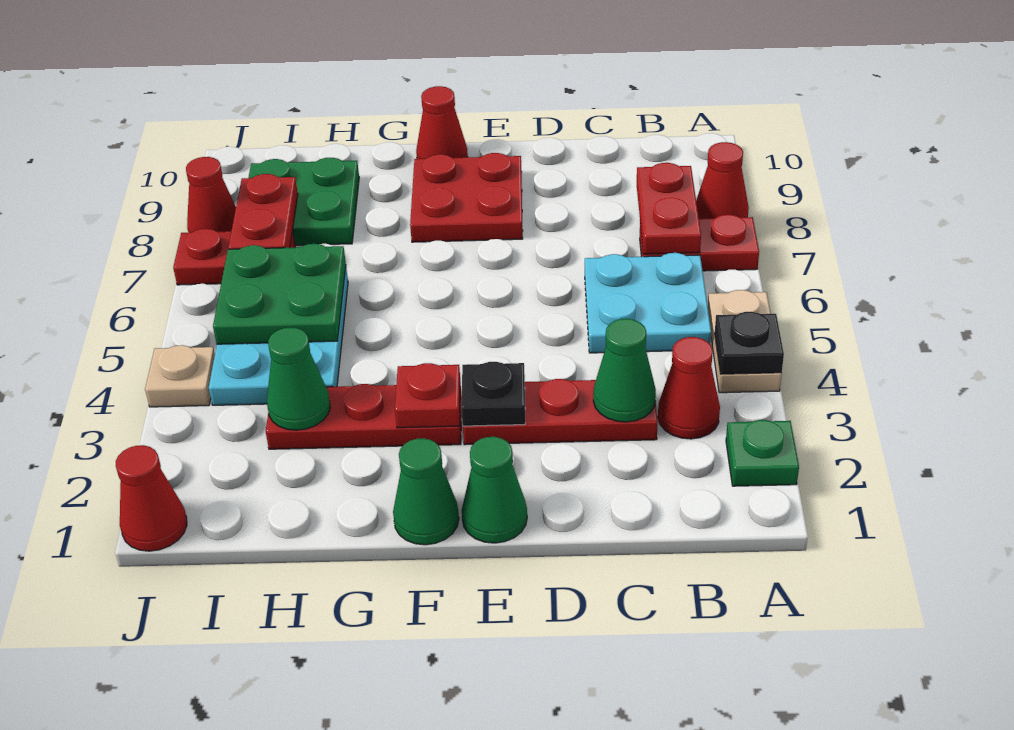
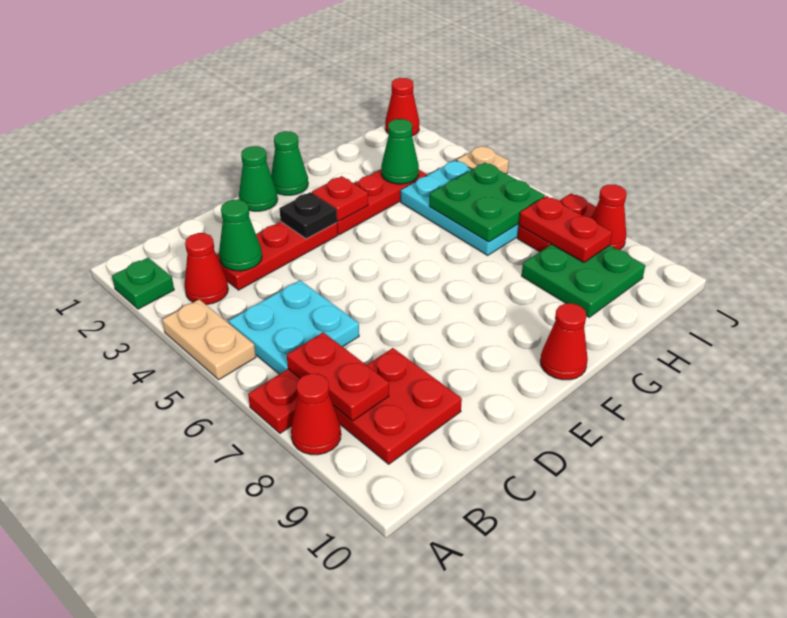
black 1x1 plate [715,312,784,374] -> none
red 2x2 plate [410,153,523,242] -> red 2x2 plate moved to [333,348,462,464]

